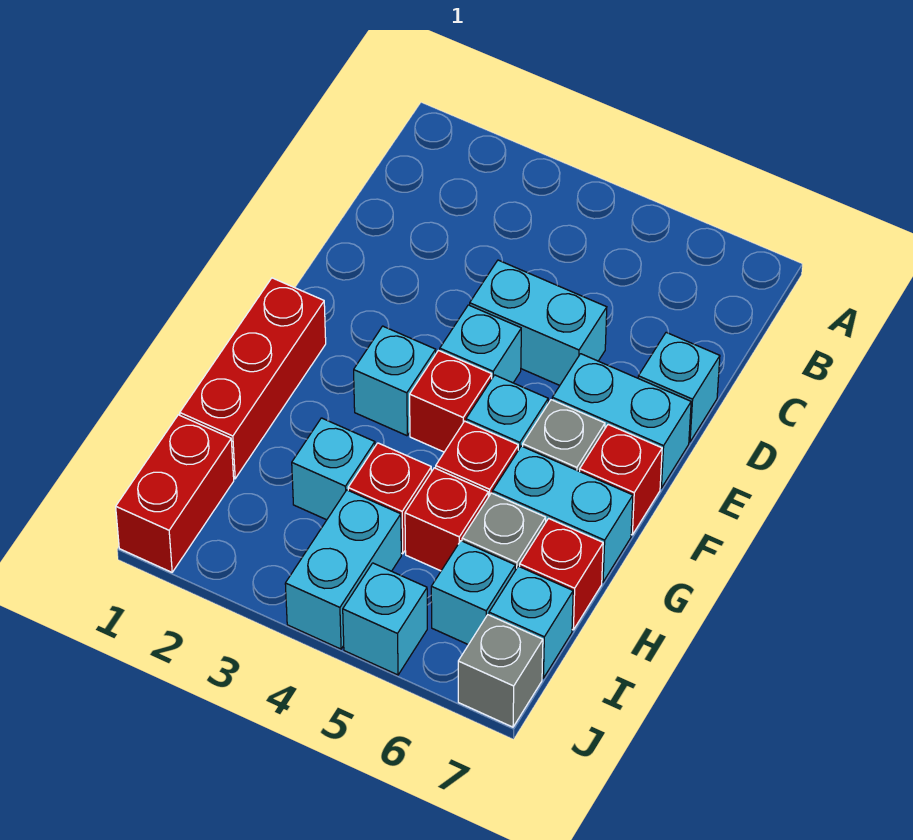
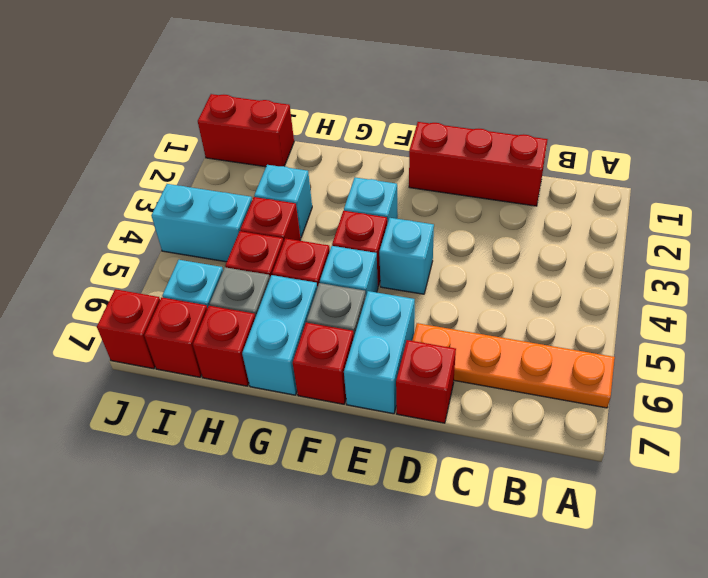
none -> orange 1x4 plate [412,323,615,408]
cyan 1x2 brick [470,260,607,385] -> none
cyan 1x1 brick [638,332,720,442] -> red 1x1 brick [396,340,456,423]
red 1x3 brick [180,278,326,479] -> red 1x3 brick moved to [409,122,548,206]
cyan 1x1 brick [489,566,573,678] -> red 1x1 brick [144,298,207,377]
cyan 1x1 brick [343,563,427,675] -> none
grey 1x1 brick [458,615,543,727] -> red 1x1 brick [97,289,160,369]

